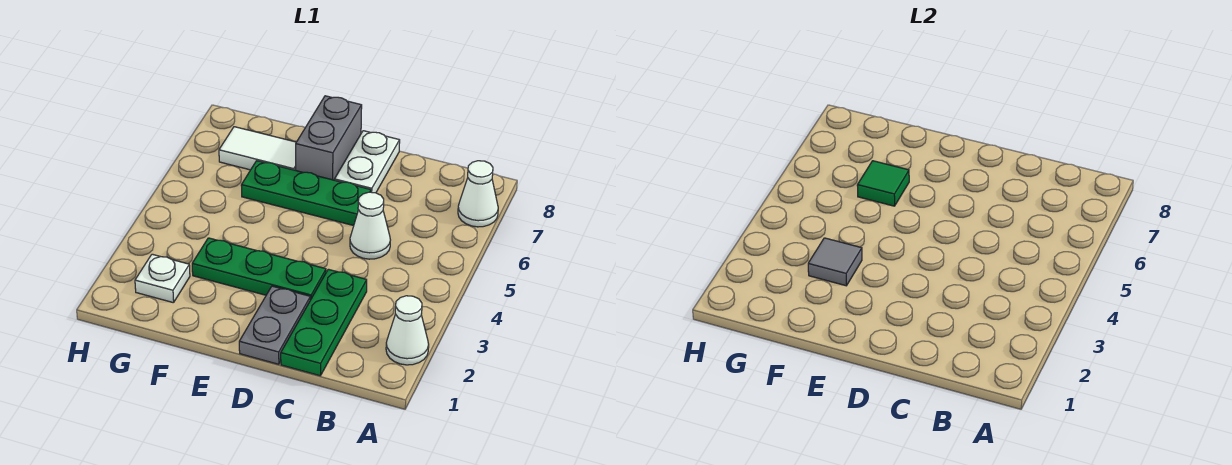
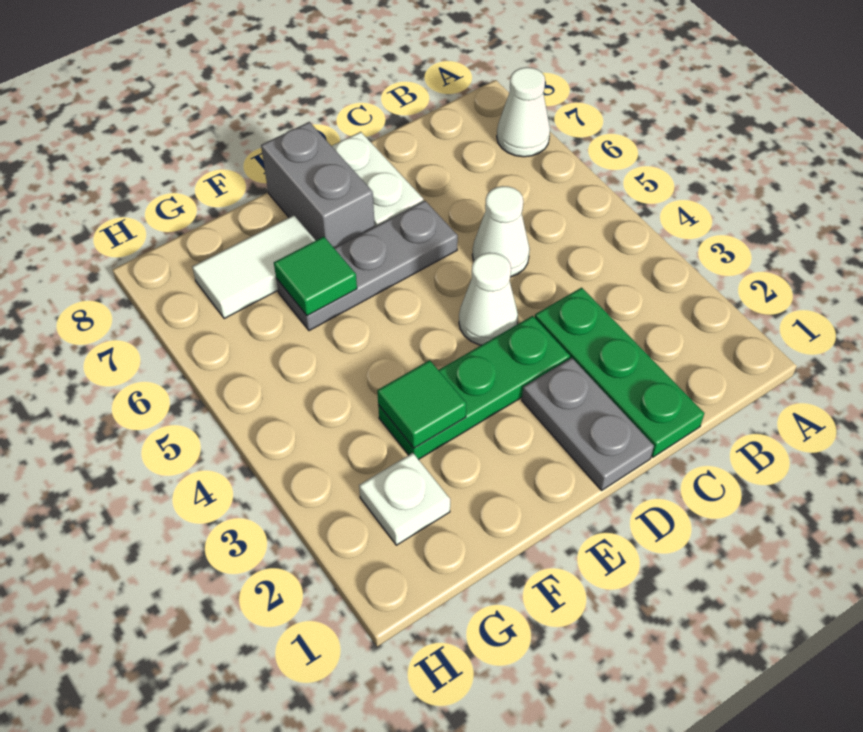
white 1x1 cone [386,296,429,365] -> white 1x1 cone moved to [459,253,518,345]
green 1x3 plate [241,161,371,226] -> grey 1x3 plate [276,201,458,331]
grey 1x1 tile [808,238,862,286] -> green 1x1 tile [377,360,466,448]

